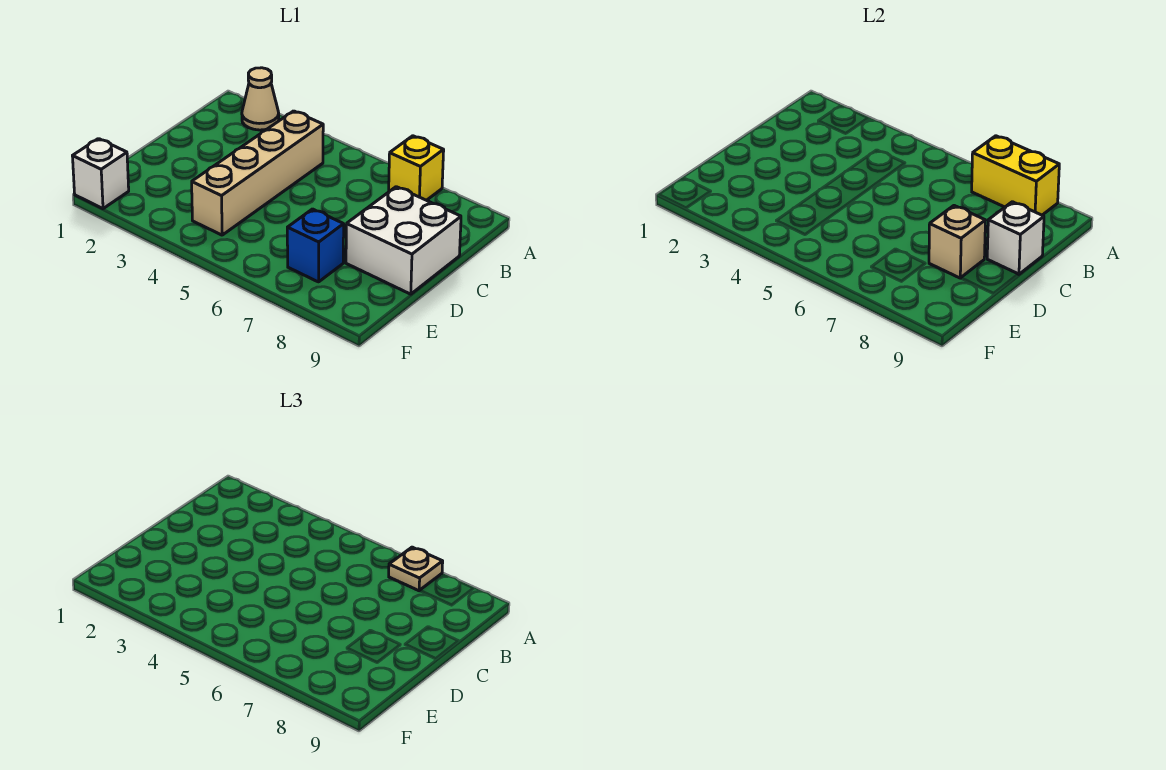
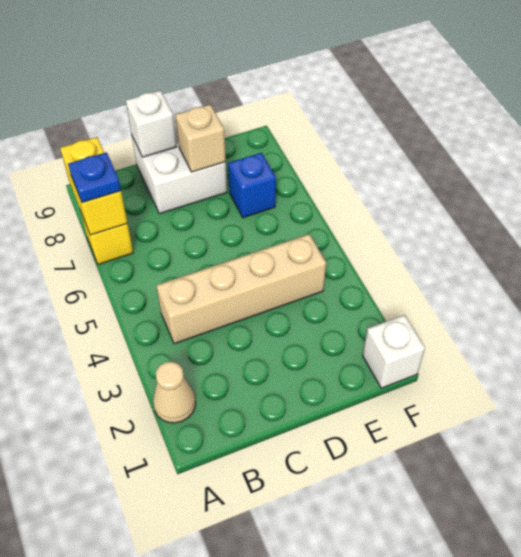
tan 1x1 plate [389,547,443,591] -> blue 1x1 plate [68,152,121,203]

